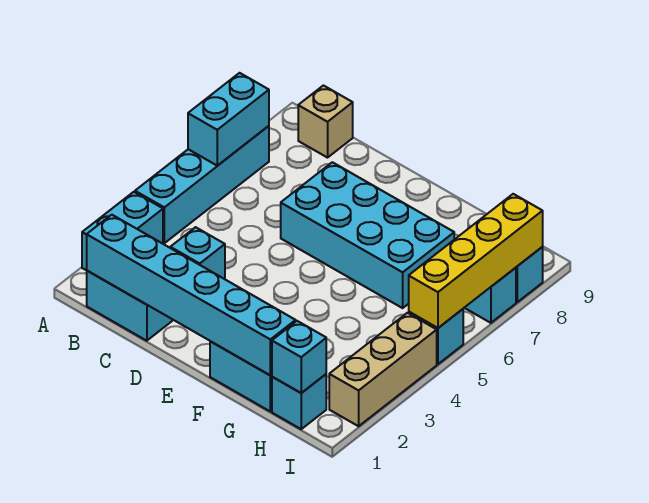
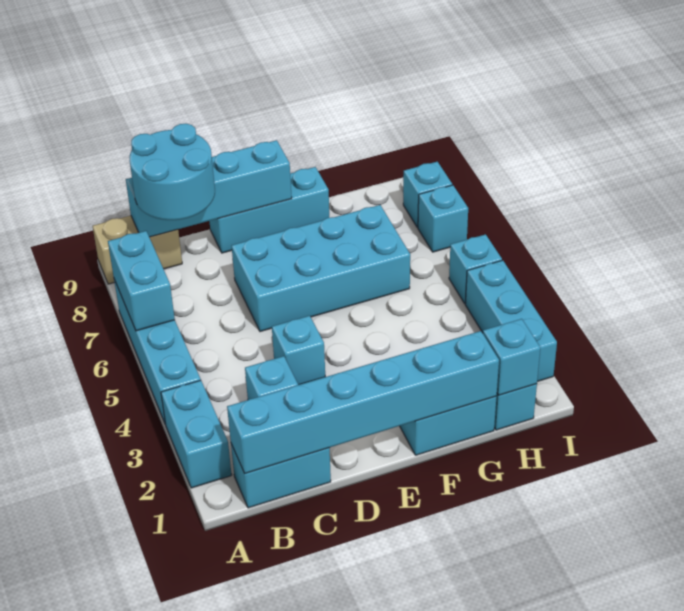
none -> cyan 2x2 round brick [130,124,215,220]
tan 1x1 brick [298,86,353,158] -> tan 1x2 brick [93,216,182,284]
none -> cyan 1x4 brick [126,140,292,237]
none -> cyan 1x1 brick [272,316,325,385]
none -> cyan 1x3 brick [209,167,329,253]
tan 1x3 brick [329,313,437,426] -> cyan 1x3 brick [465,260,557,381]
yellow 1x4 brick [409,194,543,328] -> none

